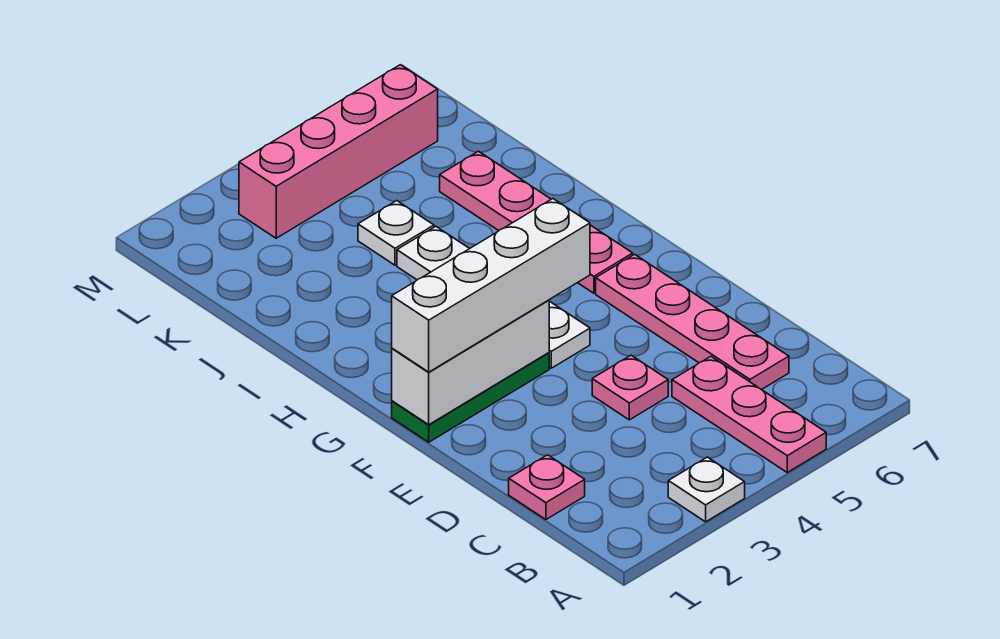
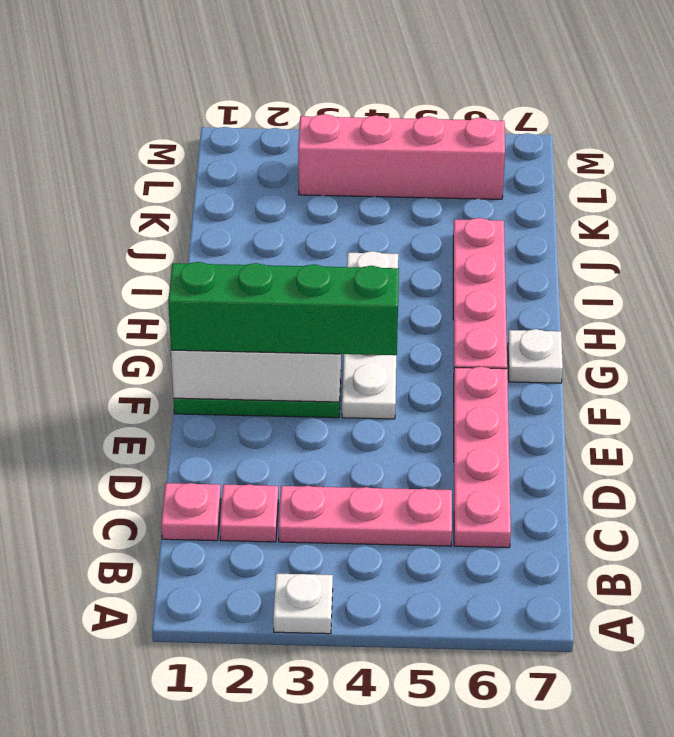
pink 1x3 plate [672,356,826,472] -> pink 1x3 plate turned to [279,486,452,546]
pink 1x1 plate [592,355,668,420] -> pink 1x1 plate moved to [220,484,278,542]
white 1x4 brick [392,199,590,372] -> green 1x4 brick [168,262,399,355]
white 1x1 plate [358,201,434,265] -> white 1x1 plate moved to [508,329,563,383]

